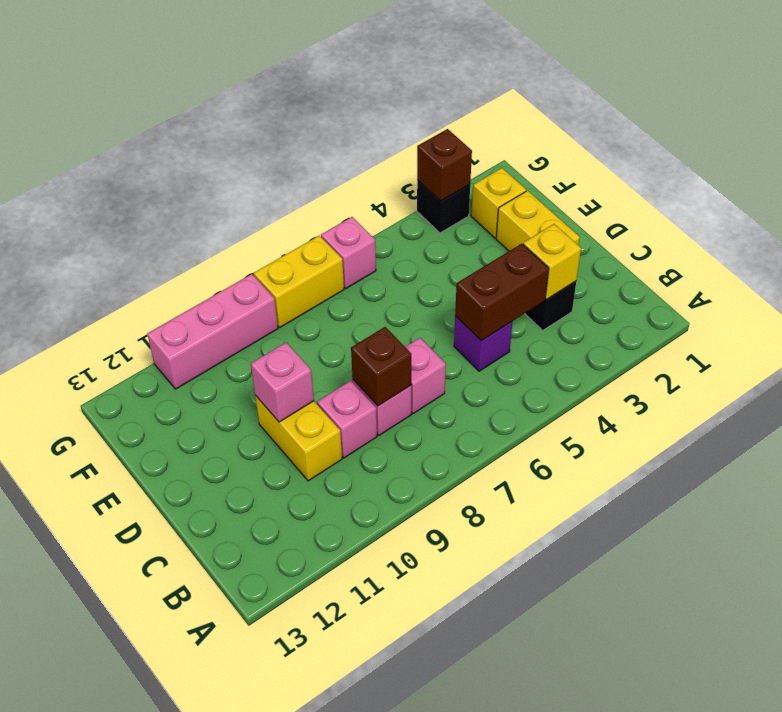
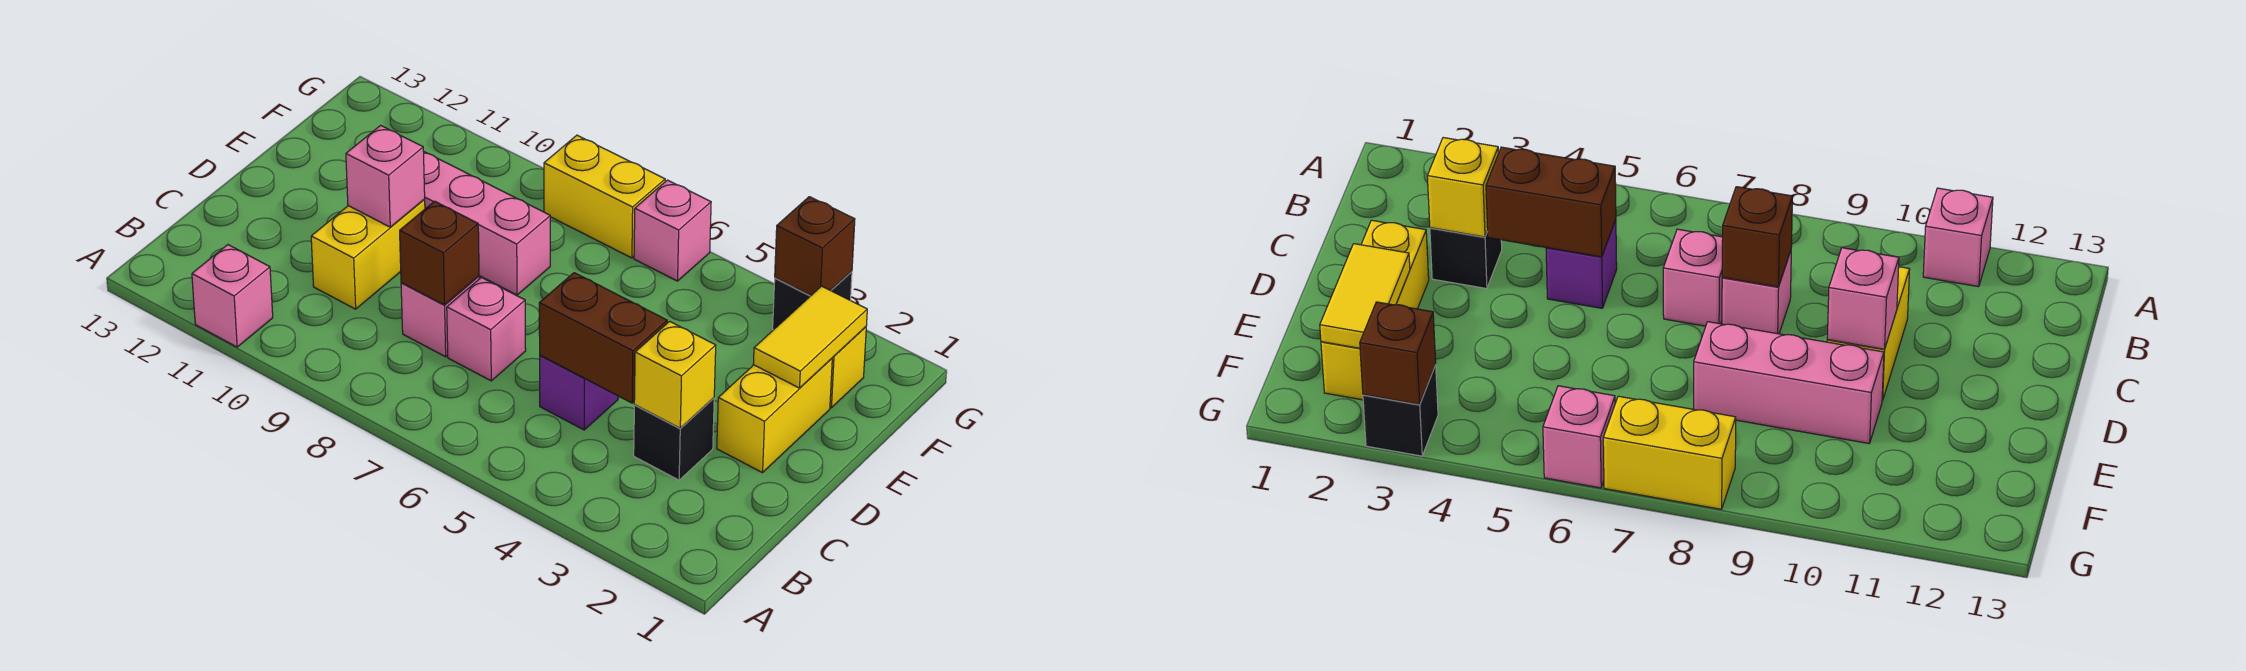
pink 1x1 brick [317,381,377,458] -> pink 1x1 brick moved to [192,245,273,347]
none -> yellow 1x2 tile [753,286,867,388]
pink 1x3 brick [147,274,278,389] -> pink 1x3 brick moved to [424,152,550,295]

